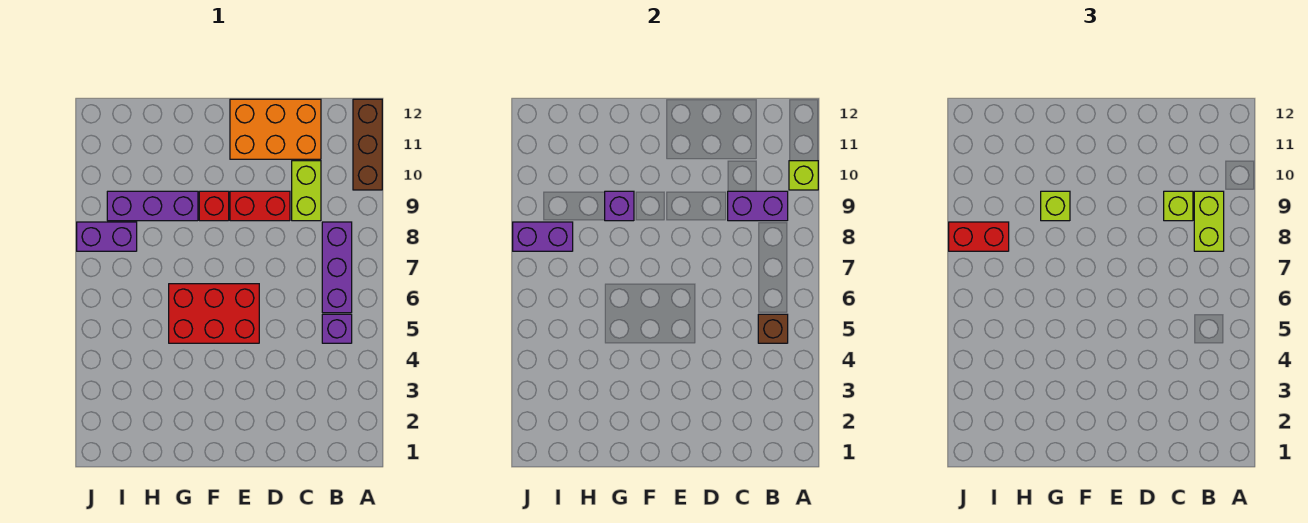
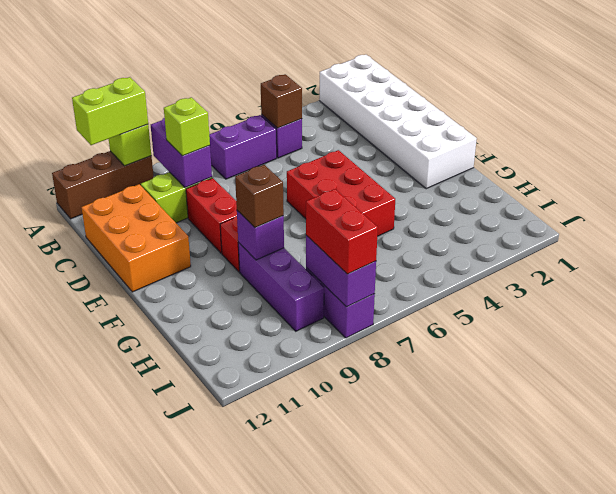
none -> white 2x6 brick [319,55,477,189]
purple 1x3 brick [322,222,352,313] -> purple 1x2 brick [209,115,277,179]
lime 1x2 brick [1194,191,1224,251] -> lime 1x2 brick moved to [72,77,148,145]
lime 1x1 brick [1041,191,1070,221] -> brown 1x1 brick [235,165,284,228]

